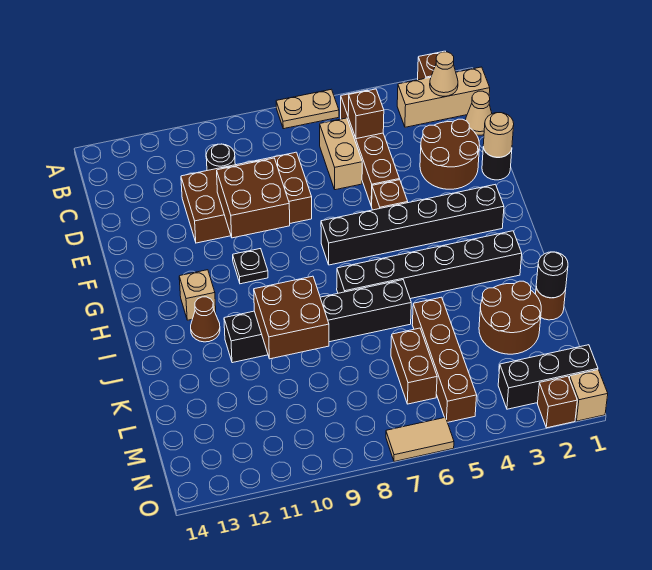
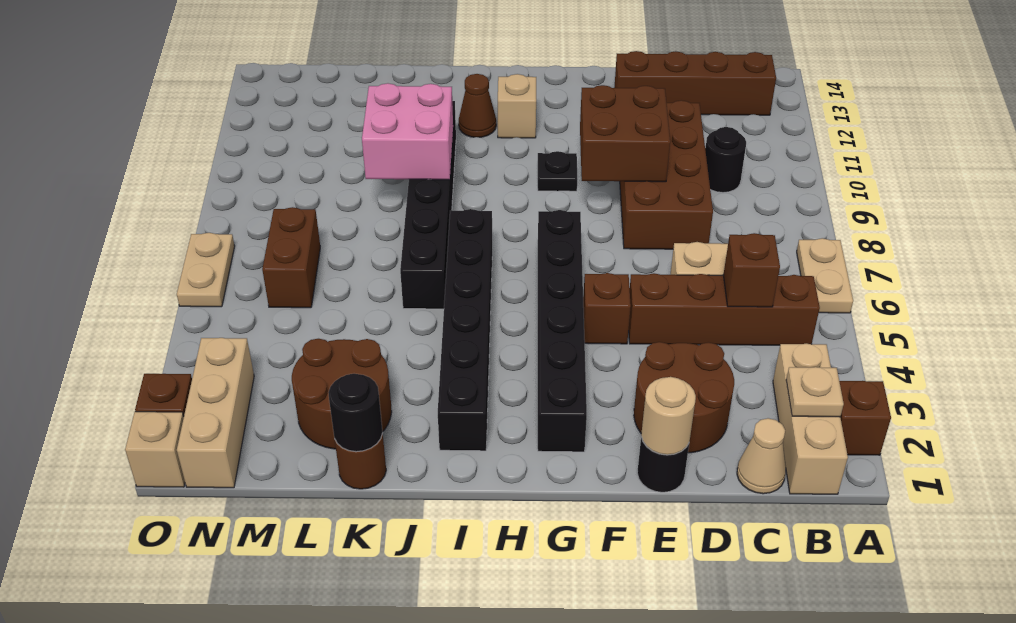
tan 1x1 cone [430,52,458,96] -> tan 1x1 plate [786,367,844,417]
brown 2x2 brick [254,276,329,359] -> pink 2x2 brick [362,83,453,180]
brown 1x4 brick [412,297,477,422] -> brown 1x4 brick moved to [614,51,776,115]
brown 1x2 brick [391,328,437,404] -> brown 1x2 brick turned to [262,207,320,308]
black 1x3 brick [498,345,598,409] -> tan 1x3 brick [177,338,254,488]
tan 1x2 tile [386,417,454,462] -> tan 1x2 plate [177,233,235,307]

